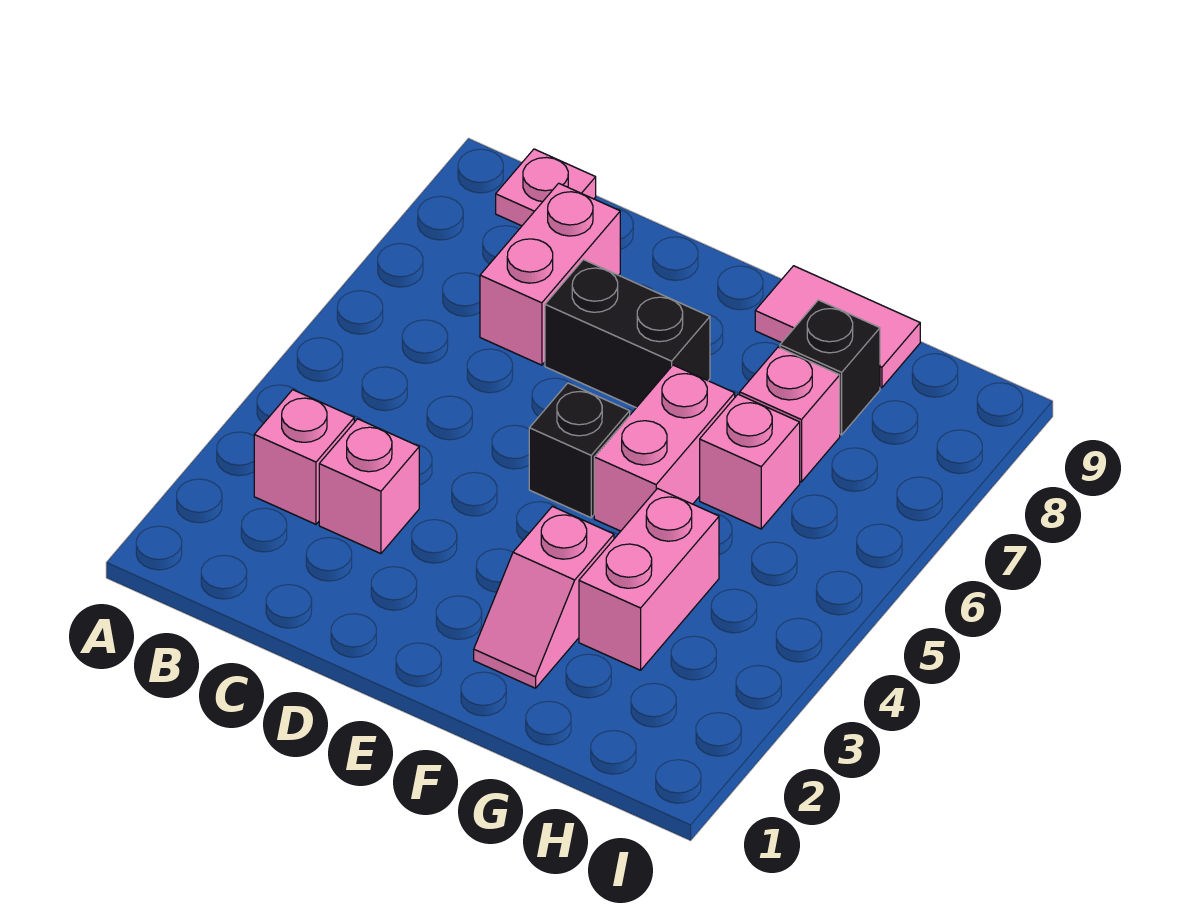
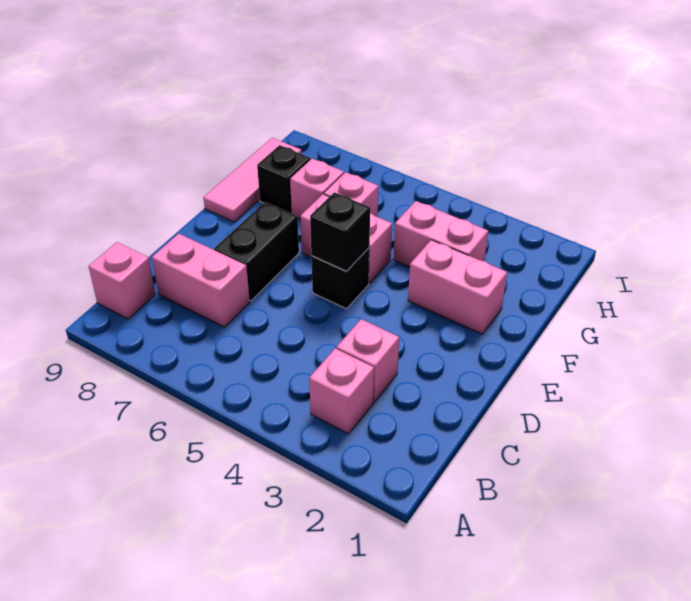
pink 1x1 plate [496,149,596,226] -> pink 1x1 brick [88,242,155,319]
none -> black 1x1 brick [310,192,370,271]
pink 1x2 slope [474,506,614,688] -> pink 1x2 brick [408,240,507,334]
pink 1x2 tile [755,266,920,388] -> pink 1x3 tile [203,138,302,222]

